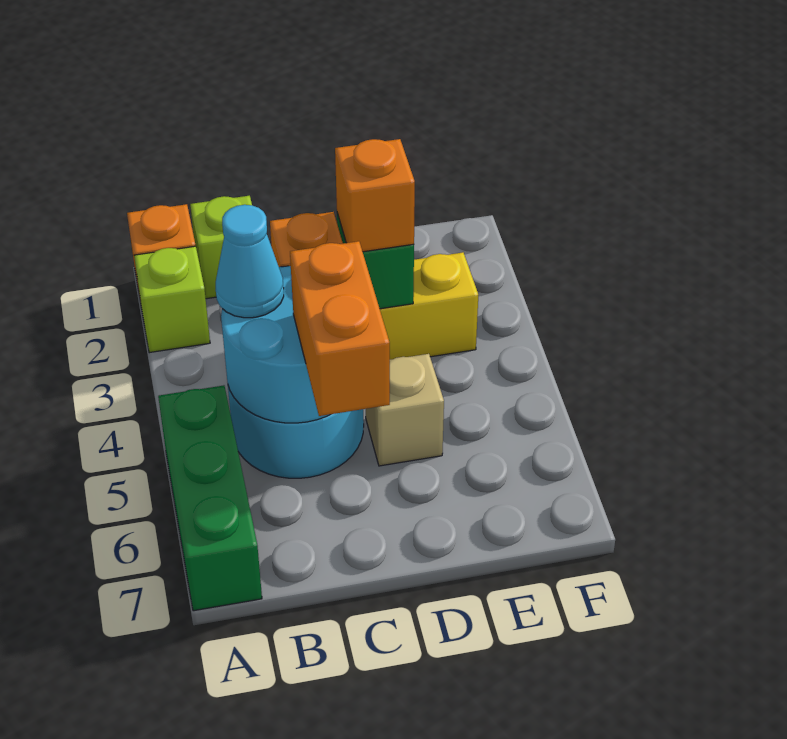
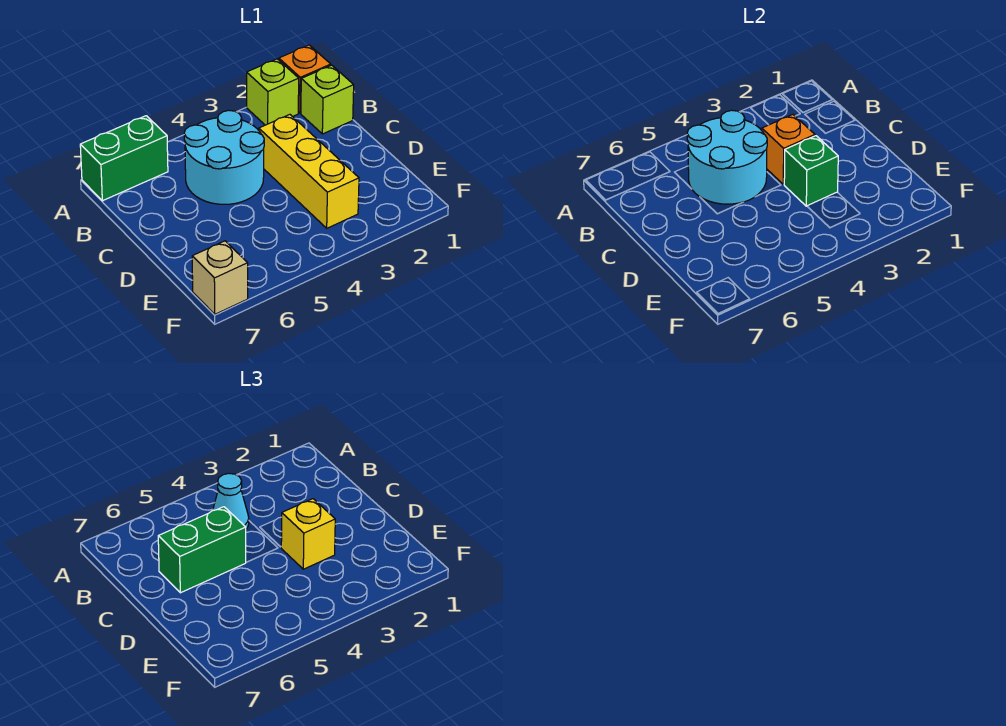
green 1x3 brick [158,385,262,611] -> green 1x2 brick [80,116,168,201]
orange 1x2 brick [290,241,390,416] -> green 1x2 brick [158,507,246,593]
orange 1x1 brick [335,139,415,252] -> yellow 1x1 brick [281,499,335,569]
tan 1x1 brick [366,354,444,466] -> tan 1x1 brick moved to [192,241,248,314]

